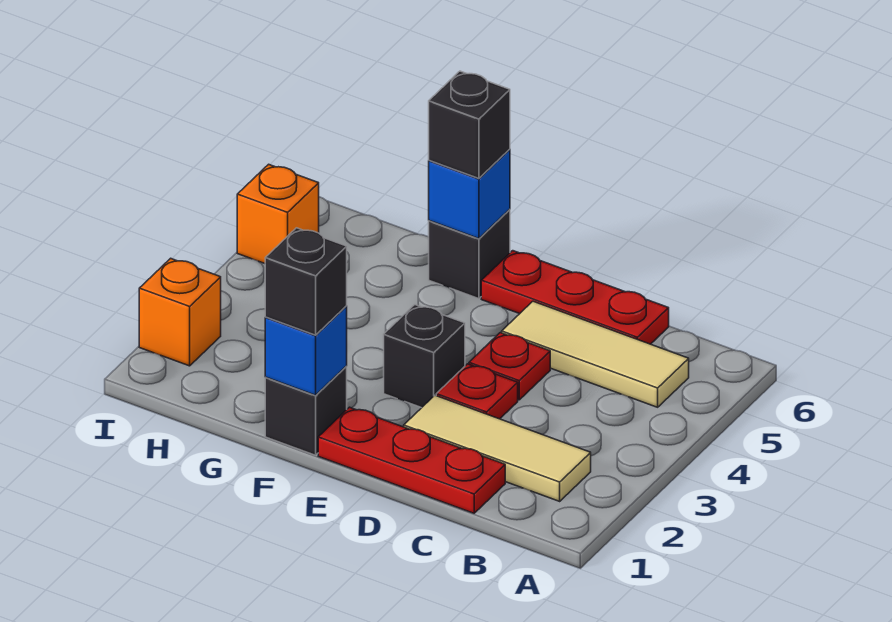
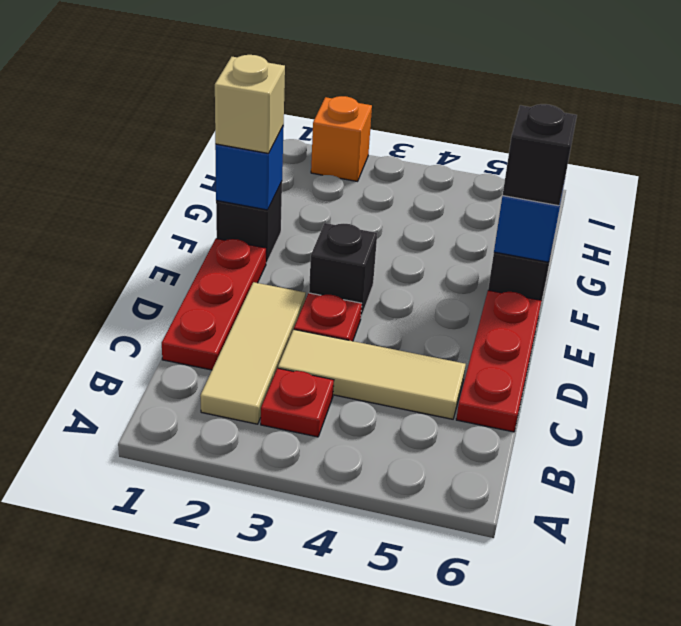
tan 1x3 tile [502,301,689,407] -> tan 1x3 tile turned to [278,330,466,419]
red 1x1 plate [469,333,550,400] -> red 1x1 plate moved to [261,368,334,437]
black 1x1 brick [265,228,347,335] -> tan 1x1 brick [215,55,285,153]
orange 1x1 brick [237,164,319,264] -> none

